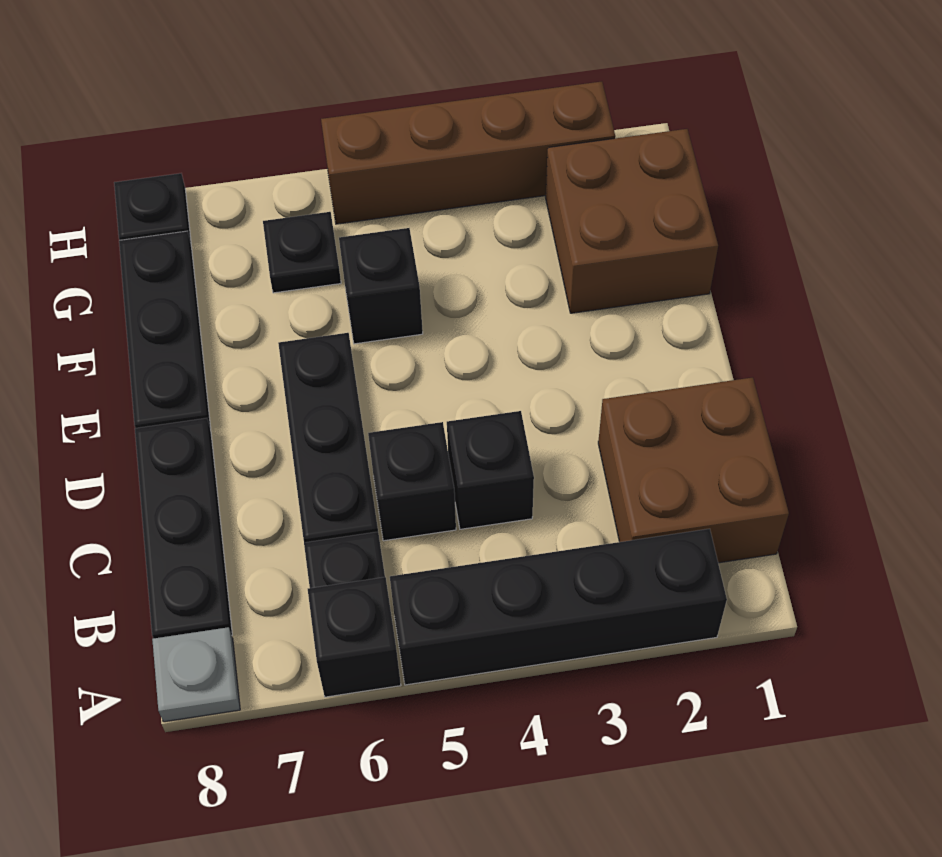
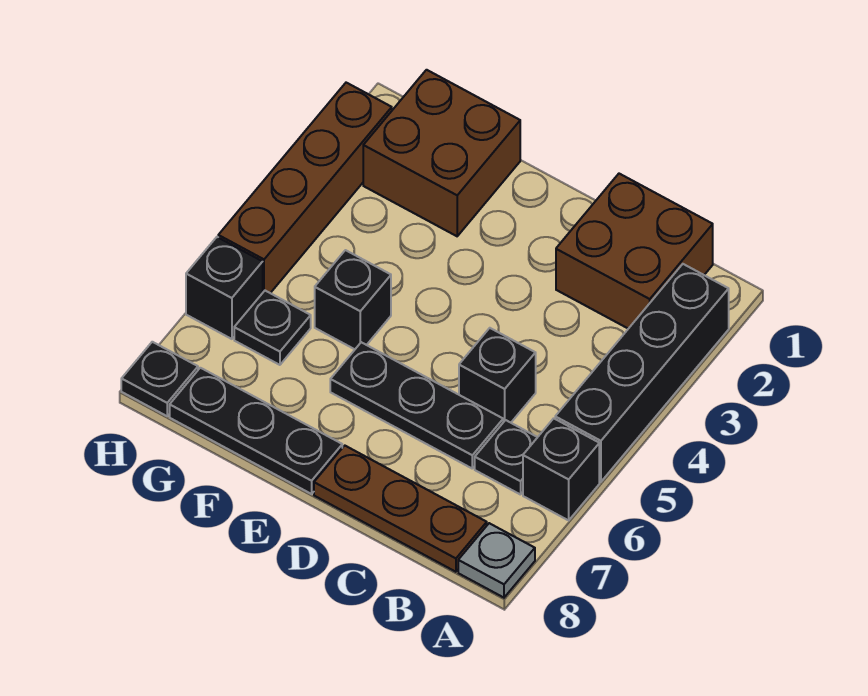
black 1x3 plate [135,418,232,638] -> brown 1x3 plate [314,446,487,572]
black 1x1 brick [447,411,534,529] -> black 1x1 brick moved to [186,237,263,339]

